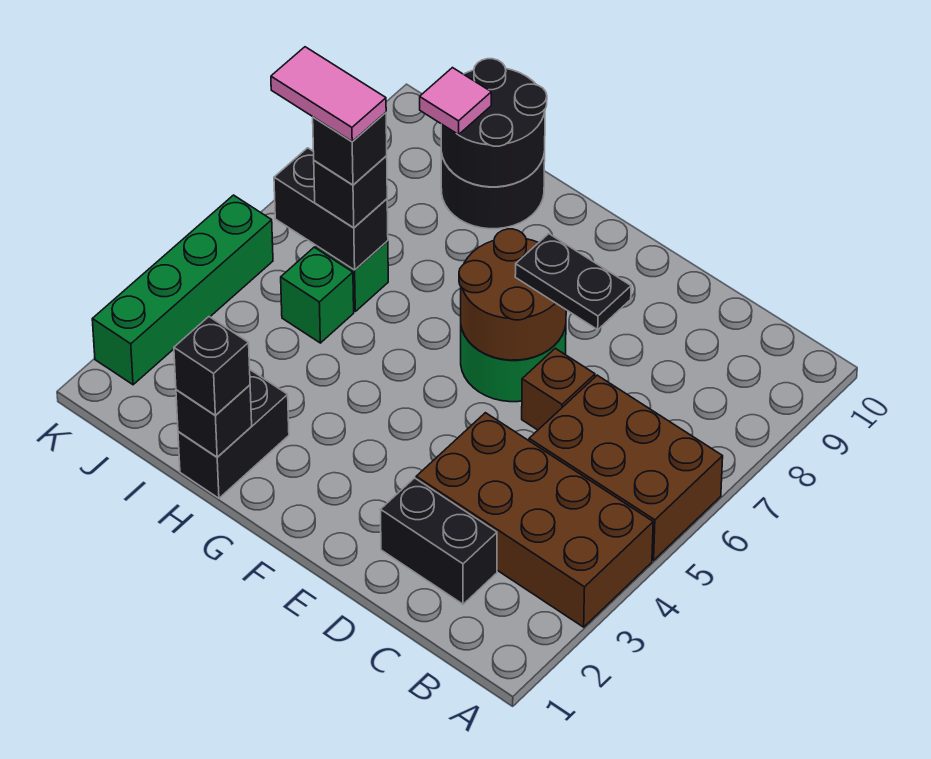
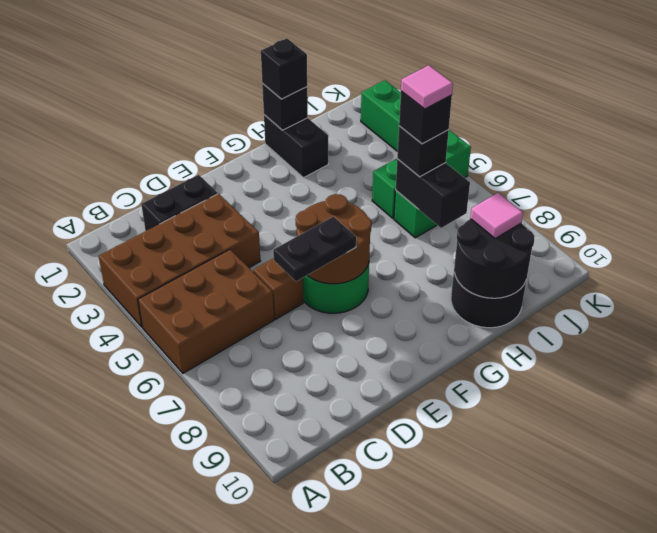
black 1x2 brick [274,148,388,270] -> black 1x2 brick turned to [396,159,470,228]
pink 1x2 tile [271,47,386,142] -> pink 1x1 tile [401,65,453,109]

